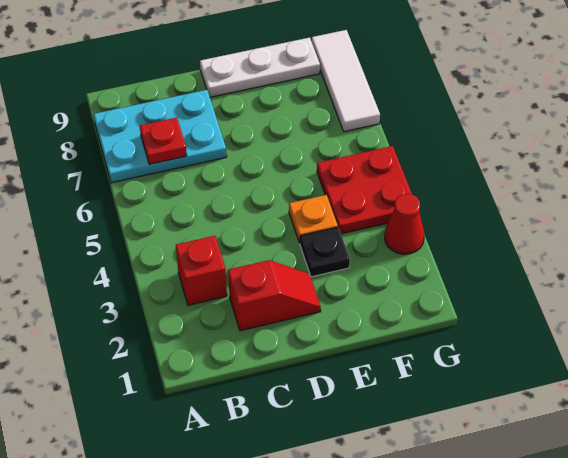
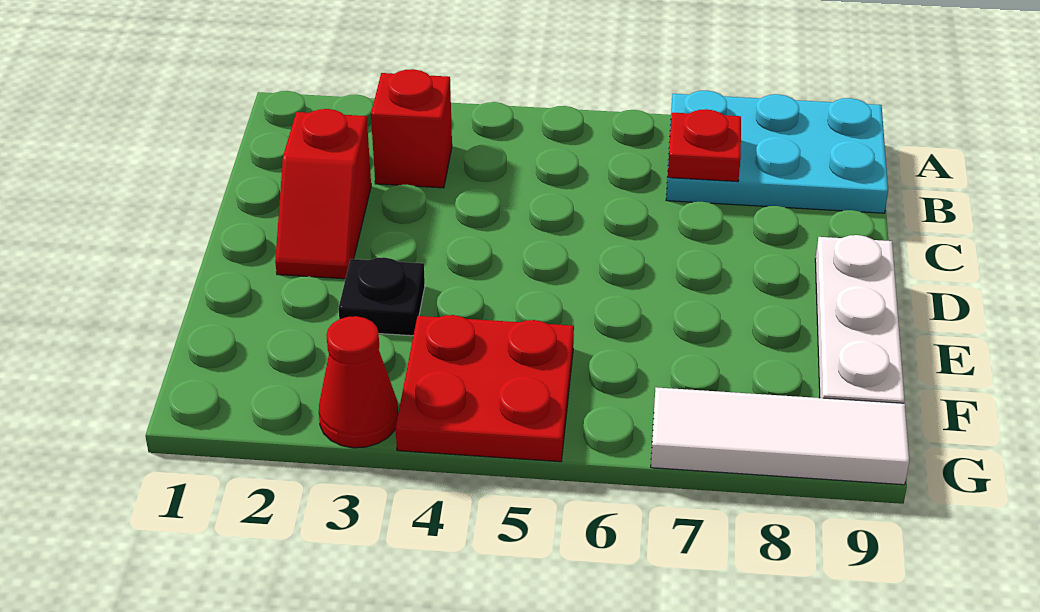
cyan 2x3 plate [94,90,227,183] -> cyan 2x3 plate turned to [666,90,888,213]
orange 1x1 plate [289,195,338,243] -> none

